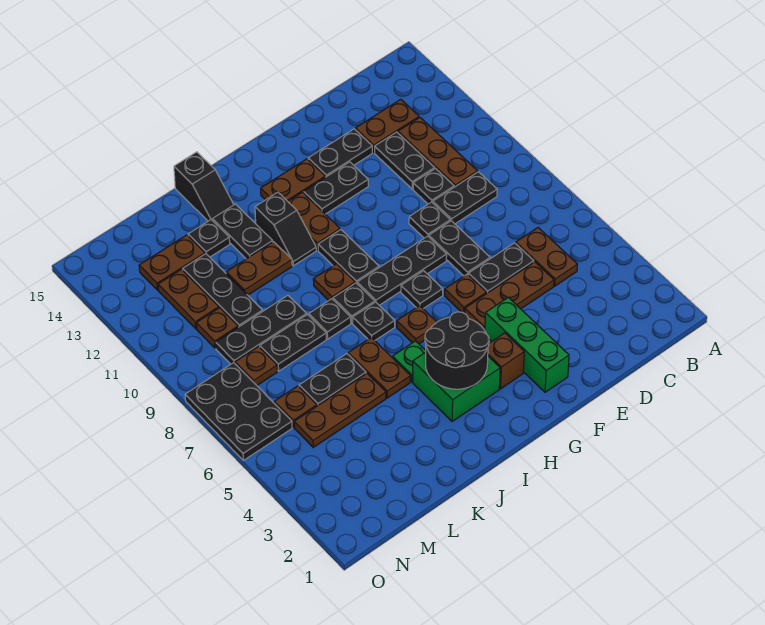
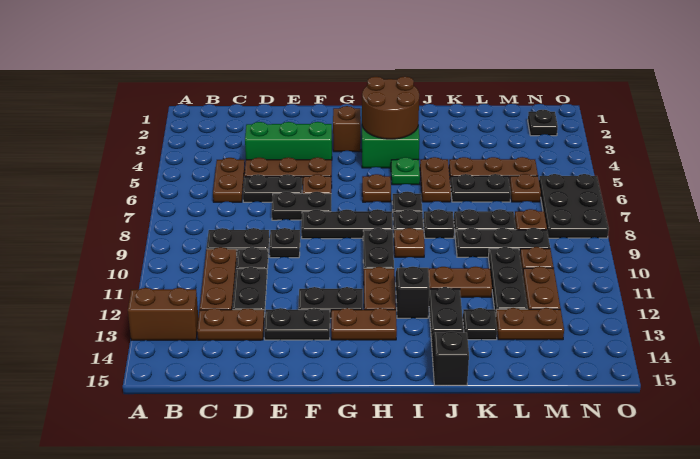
none -> brown 1x2 brick [128,288,198,340]
black 1x2 plate [429,221,490,276] -> black 1x2 plate turned to [272,192,331,220]
green 1x3 brick [485,297,569,392] -> green 1x3 brick turned to [245,122,332,160]
black 1x1 plate [401,271,443,309] -> black 1x1 plate moved to [528,110,558,136]
black 2x2 round brick [425,312,489,389] -> brown 2x2 round brick [362,77,419,139]

